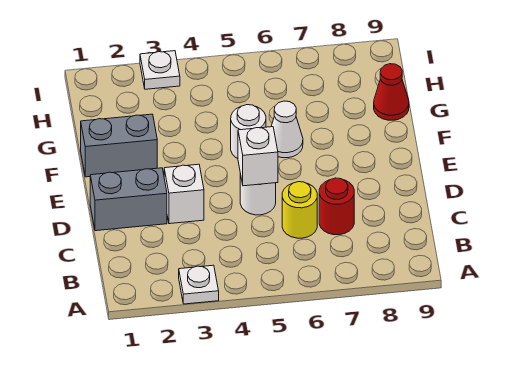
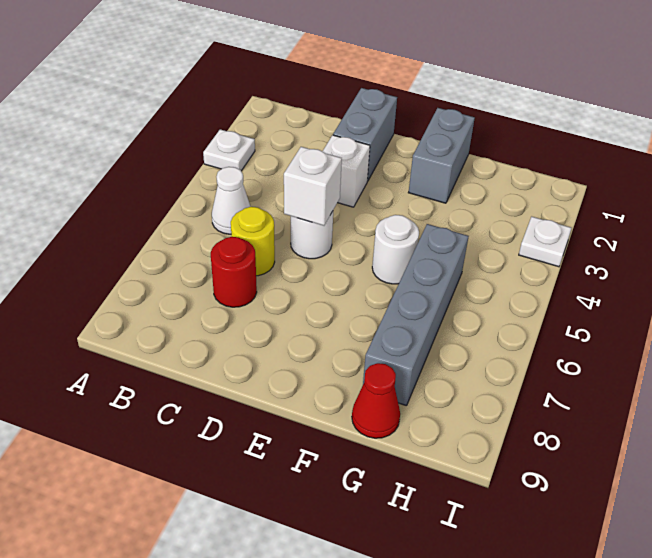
white 1x1 cone [271,101,303,158] -> white 1x1 cone moved to [212,167,251,234]
none -> grey 1x4 brick [363,224,469,406]

